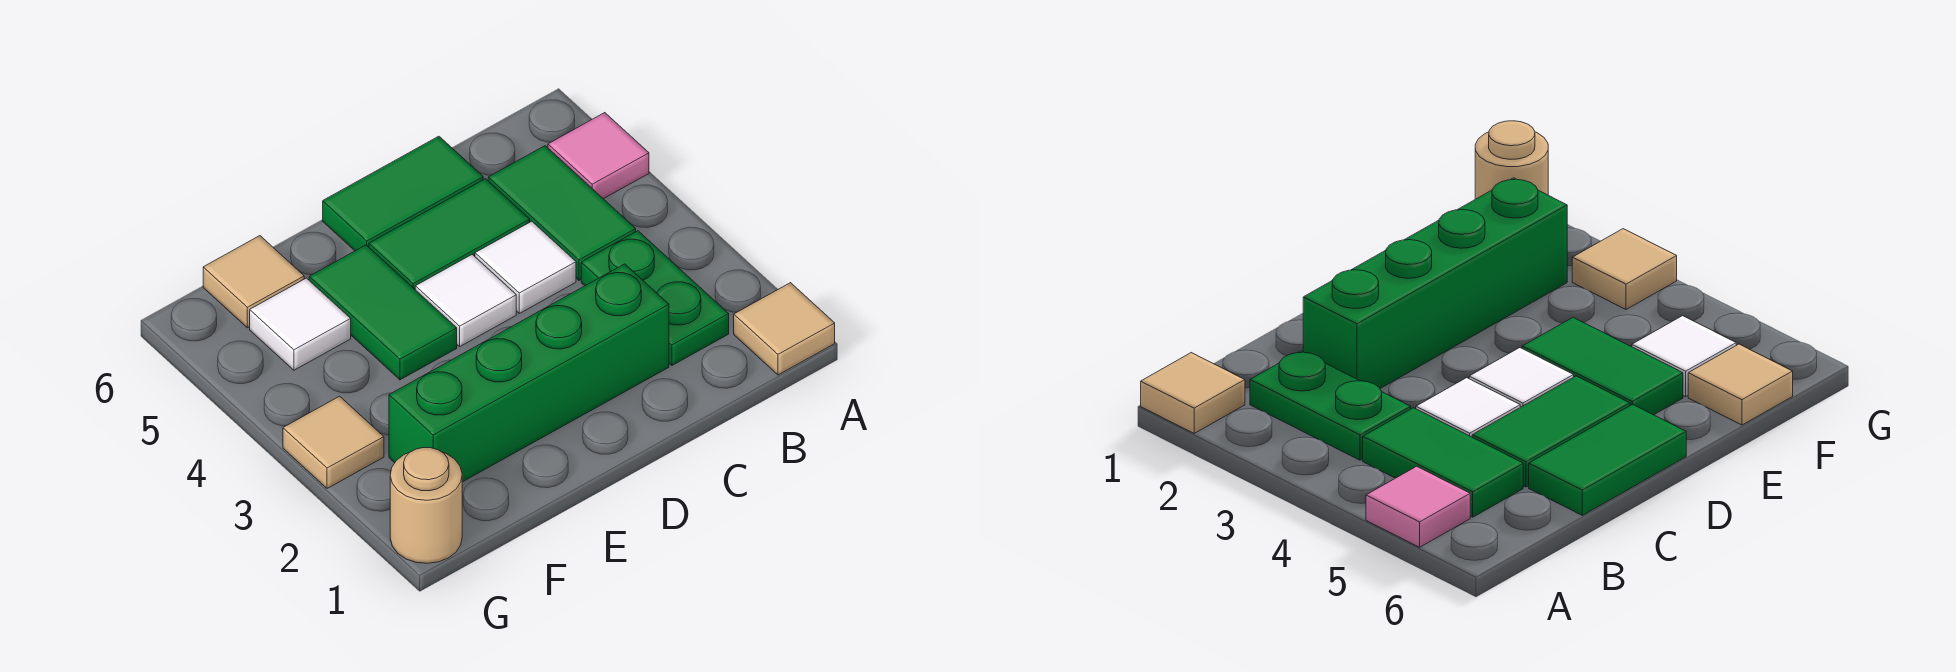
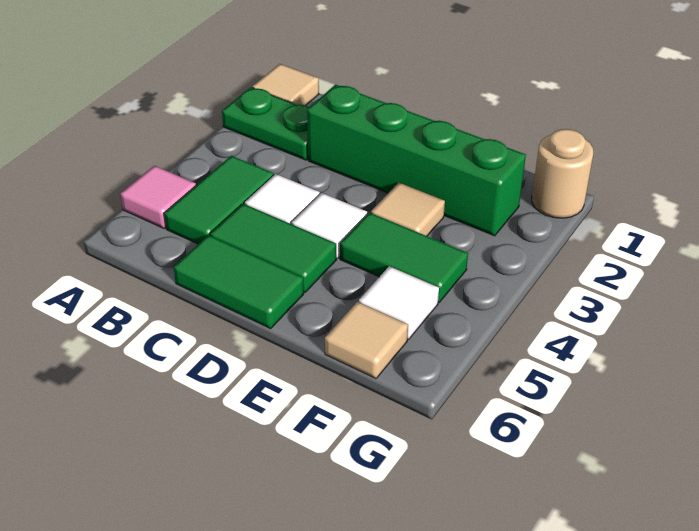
green 1x2 plate [581,231,729,365] -> green 1x2 plate turned to [222,87,309,160]
green 1x2 tile [309,245,457,380] -> green 1x2 tile turned to [340,213,468,303]
tan 1x1 tile [283,396,384,488] -> tan 1x1 tile moved to [371,183,445,236]

